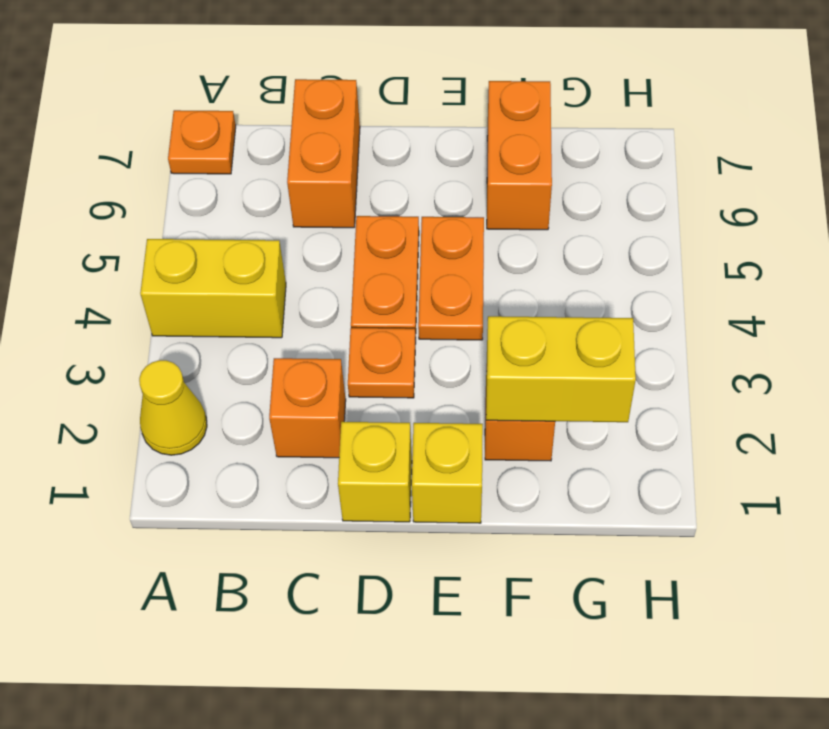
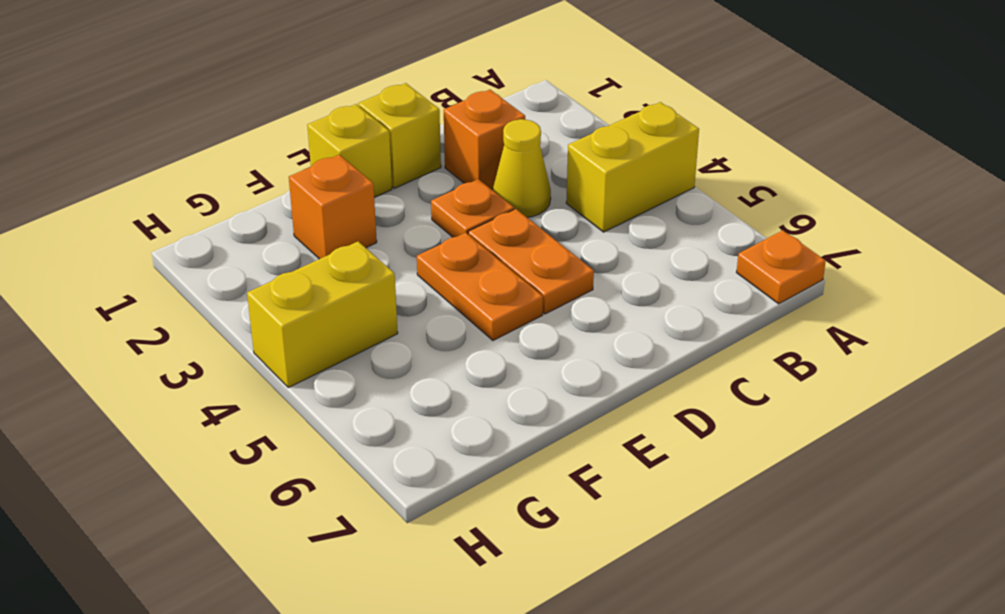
yellow 1x1 cone [139,360,207,455] -> yellow 1x1 cone moved to [493,119,551,217]
orange 1x2 brick [287,79,360,228] -> none
yellow 1x2 brick [486,316,636,422] -> yellow 1x2 brick moved to [247,242,398,388]
orange 1x2 brick [487,81,552,230] -> none

